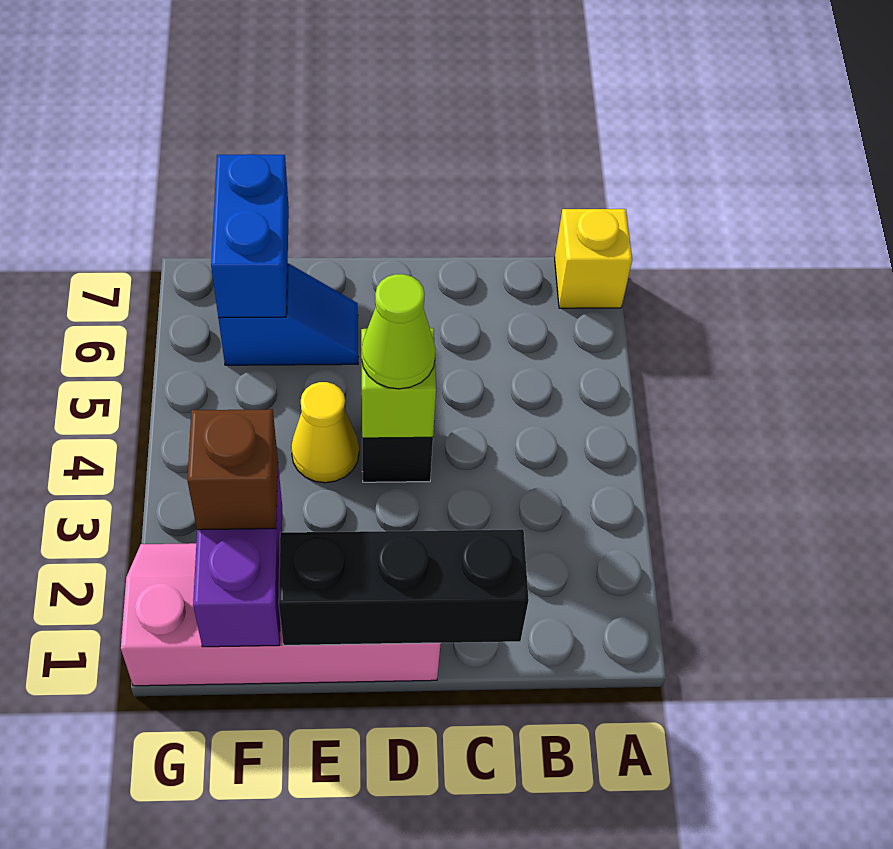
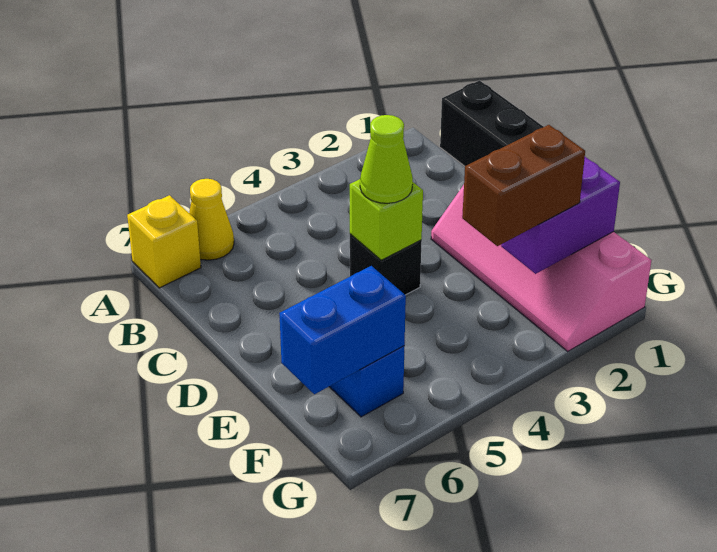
yellow 1x1 cone [291,382,359,483] -> yellow 1x1 cone moved to [189,179,234,260]
brown 1x1 brick [187,409,278,530] -> brown 1x2 brick [462,125,585,246]

